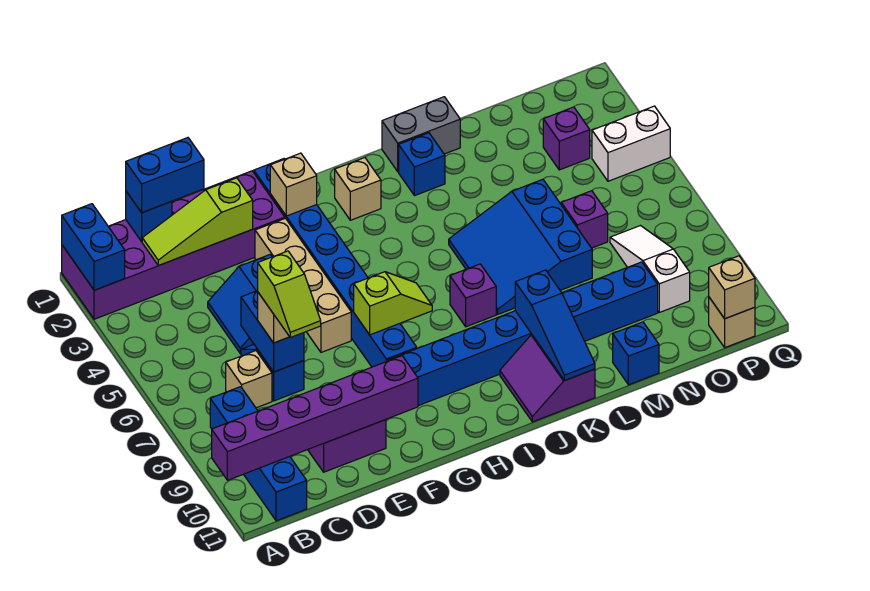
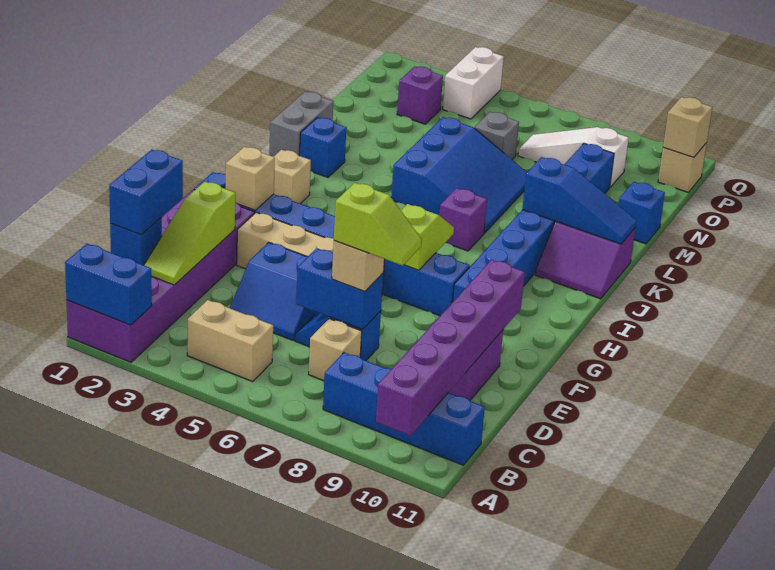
none -> tan 1x2 brick [187,300,273,382]
blue 3x3 slope [449,179,592,314] -> blue 3x3 slope turned to [391,117,527,233]
purple 1x1 brick [561,191,608,248] -> grey 1x1 brick [475,112,519,159]

